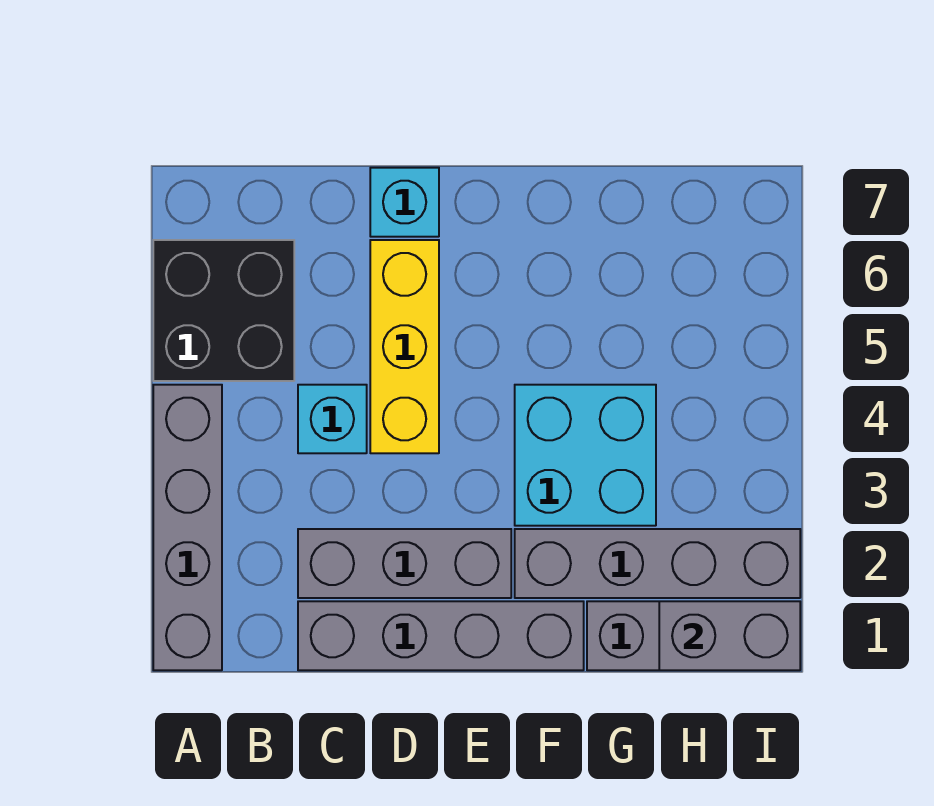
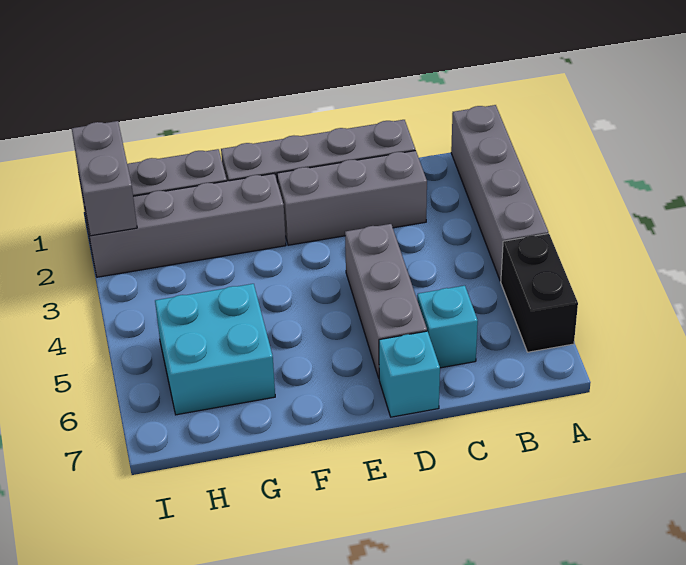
black 2x2 brick [153,240,294,381] -> black 1x2 brick [501,234,578,352]
cyan 1x1 brick [298,385,367,453] -> cyan 1x1 brick moved to [417,286,478,368]
yellow 1x3 brick [370,240,439,453] -> grey 1x3 brick [345,224,427,378]
cyan 2x2 brick [515,385,656,526] -> cyan 2x2 brick moved to [155,284,275,415]
grey 1x2 brick [659,601,800,670] -> grey 1x2 brick turned to [72,121,137,236]

